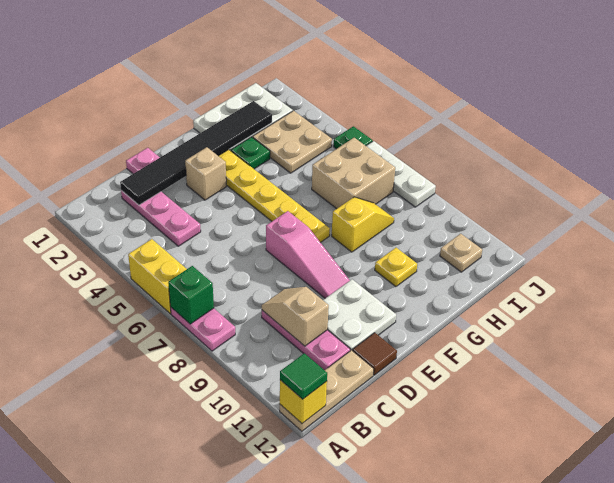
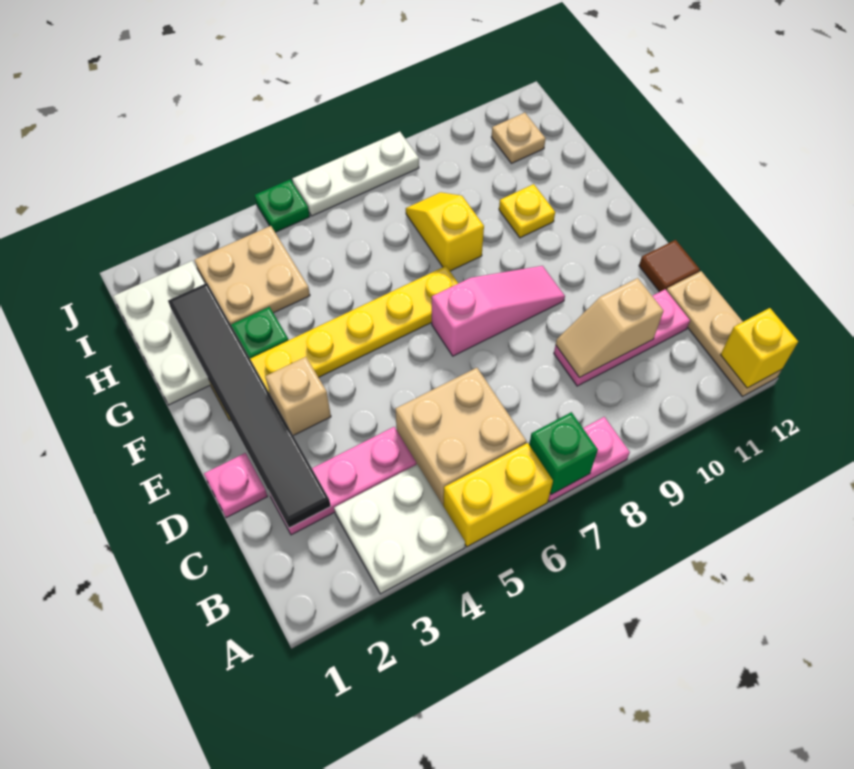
green 1x1 tile [280,353,327,399] -> none
white 2x2 plate [323,279,396,351] -> white 2x2 plate moved to [334,464,465,594]
tan 2x2 brick [312,138,395,209] -> tan 2x2 brick moved to [395,368,526,505]

